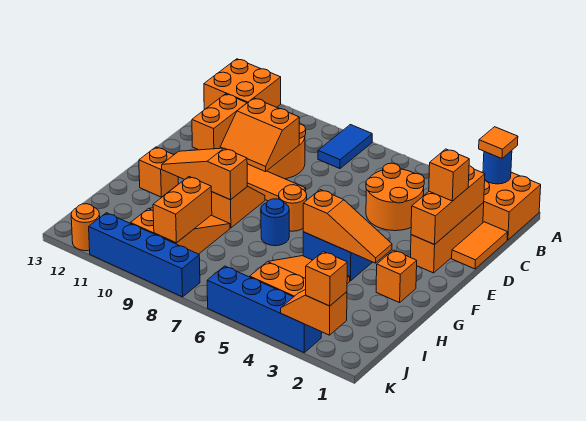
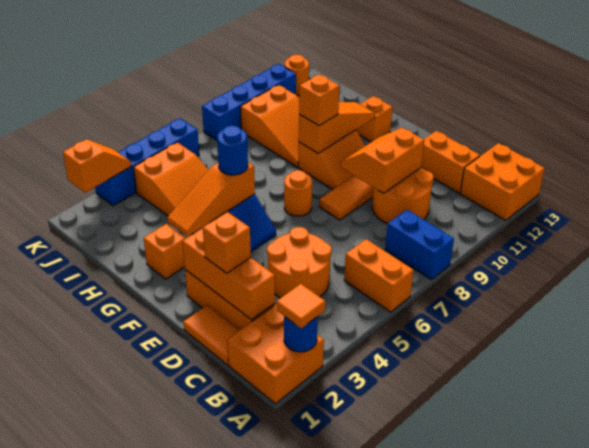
blue 1x2 tile [318,125,372,169] -> blue 1x2 brick [385,210,454,280]
blue 1x1 round brick [261,199,289,246] -> blue 1x1 round brick moved to [217,126,248,175]
orange 1x2 brick [153,177,212,243] -> orange 1x2 brick moved to [344,239,414,312]
orange 1x1 brick [306,251,347,306] -> orange 1x1 brick moved to [299,74,340,126]

